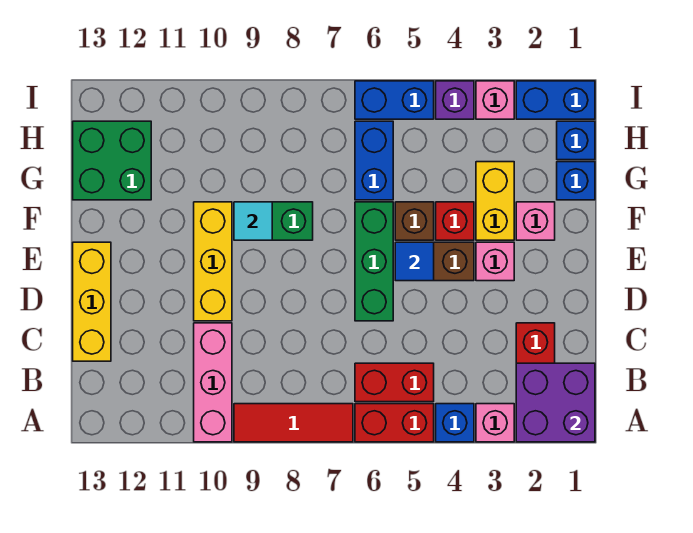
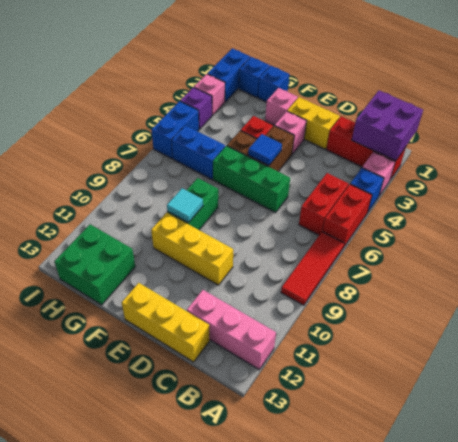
pink 1x3 brick [194,323,232,442] -> pink 1x3 brick moved to [187,290,276,369]
yellow 1x2 brick [476,162,514,240] -> yellow 1x2 brick moved to [287,97,340,149]

